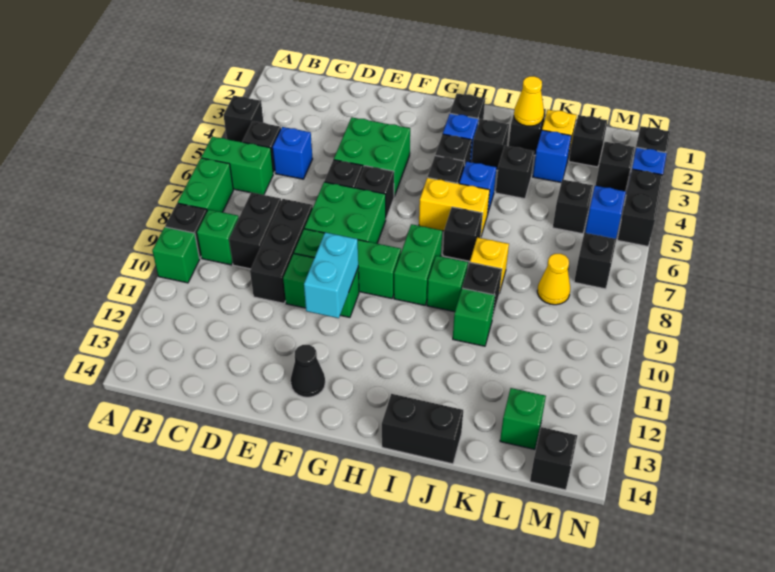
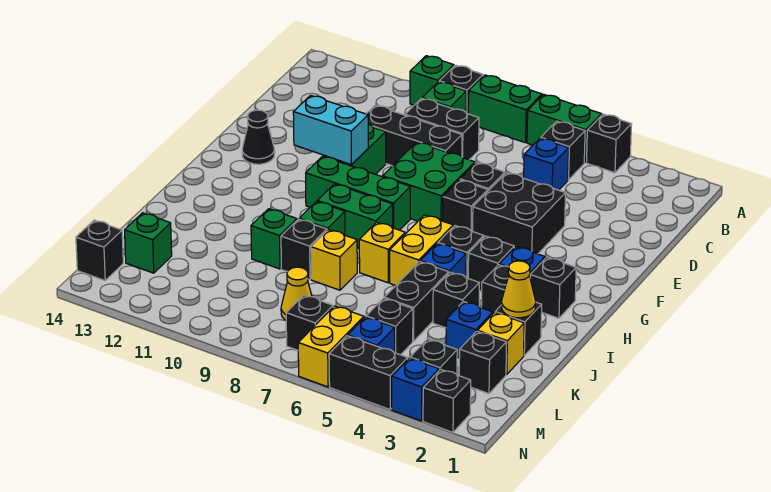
green 1x2 brick [201,137,273,195] -> green 1x2 brick turned to [527,94,602,163]
green 2x2 brick [334,117,410,196] -> black 2x2 brick [473,173,565,254]
green 1x3 brick [294,229,401,298] -> green 1x3 brick turned to [306,156,410,230]
black 1x1 brick [443,207,483,261] -> yellow 1x1 brick [359,222,405,283]
black 1x2 brick [382,394,463,464] -> black 1x2 brick moved to [384,262,449,341]
none -> yellow 1x2 brick [298,306,364,387]

